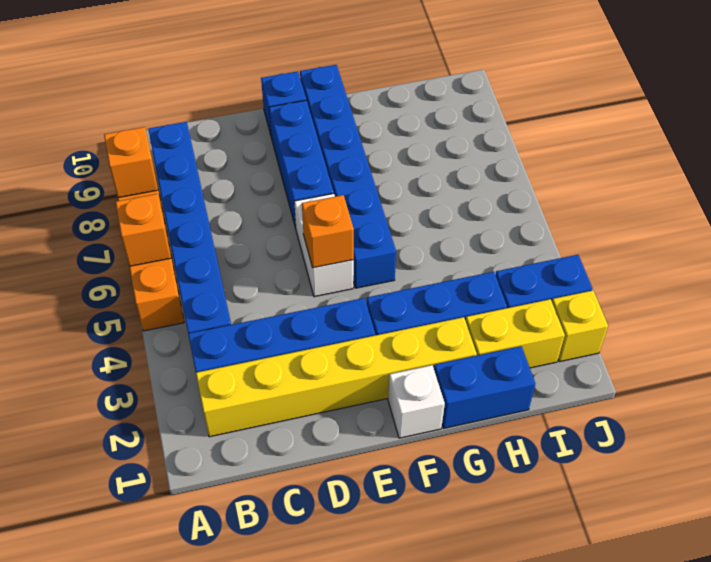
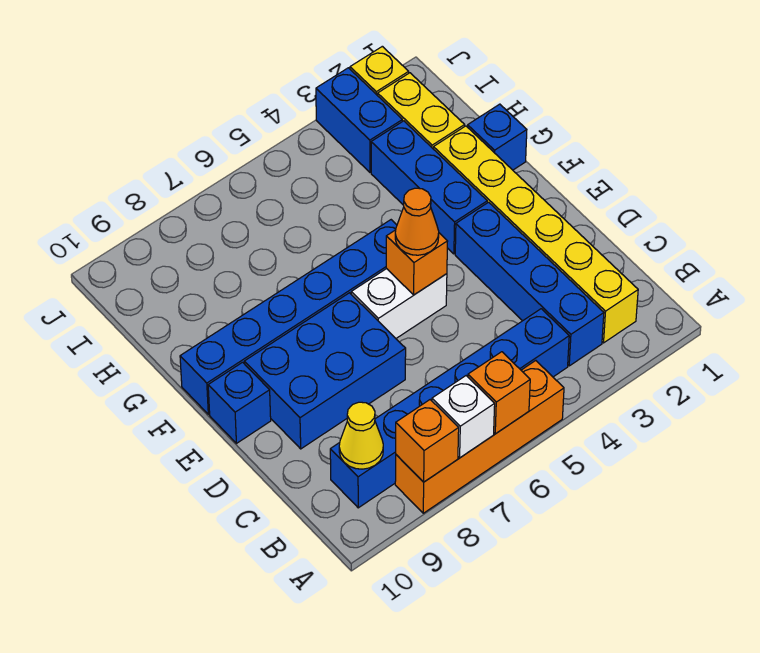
none -> yellow 1x1 cone [339,402,383,469]
none -> orange 1x1 cone [395,188,439,255]
blue 1x3 brick [269,100,334,228] -> blue 2x3 brick [244,293,406,449]
white 1x1 brick [388,365,445,438] -> white 1x1 brick moved to [432,376,495,458]
blue 1x2 brick [434,346,535,428] -> blue 1x1 brick [468,104,527,170]

